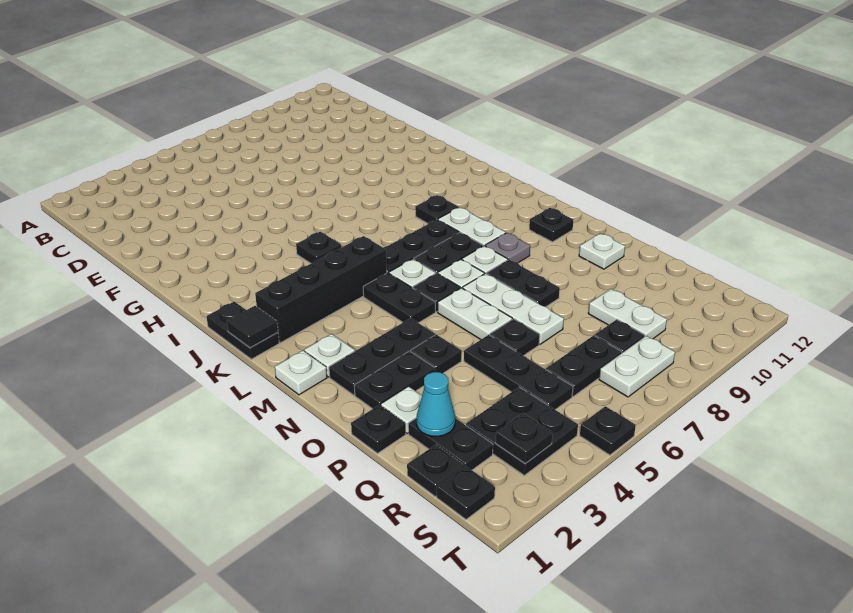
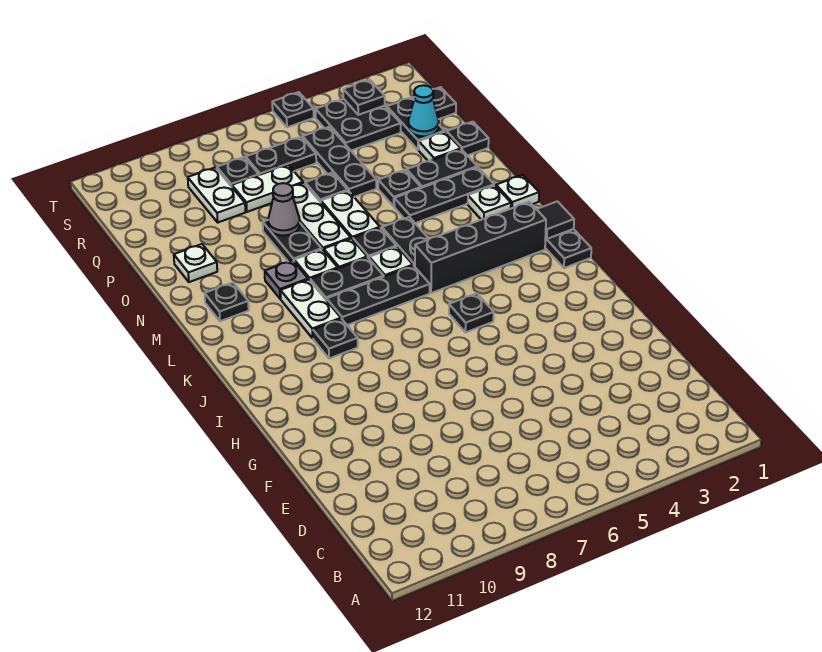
none -> grey 1x1 cone [268,183,300,236]
black 1x1 plate [437,466,495,519] -> none
white 1x2 plate [599,336,675,397] -> white 1x2 plate moved to [232,165,303,212]

